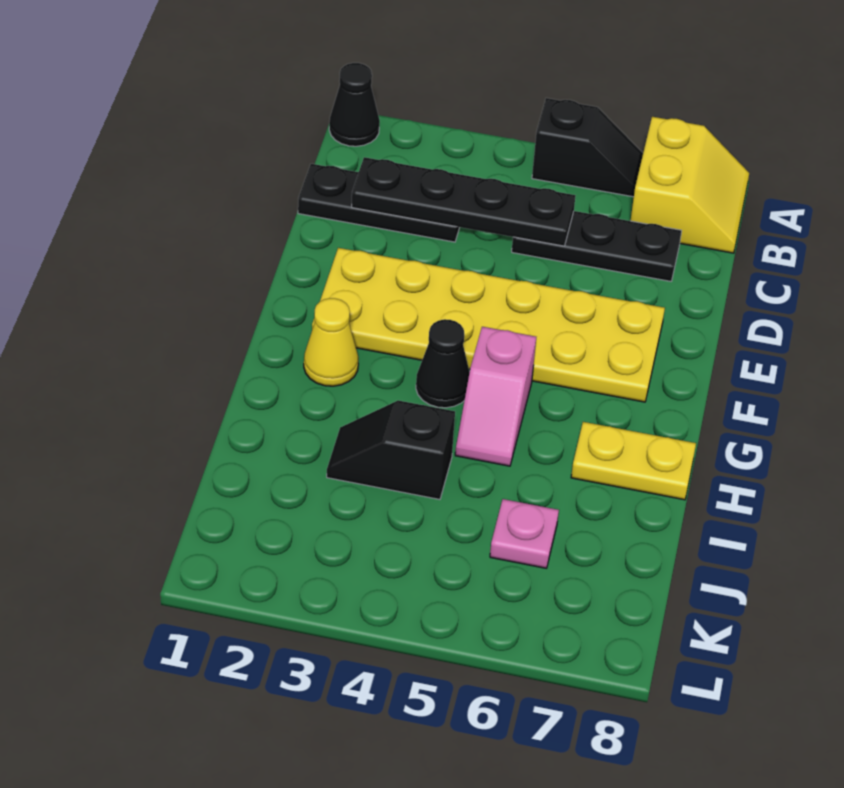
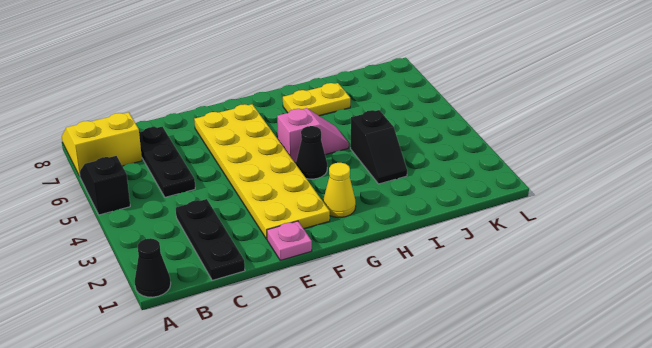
black 1x4 plate [352,157,576,246] -> none
yellow 1x2 plate [571,422,696,500] -> yellow 1x2 plate turned to [283,83,350,116]
pink 1x1 plate [490,499,559,568] -> pink 1x1 plate moved to [267,221,312,260]

